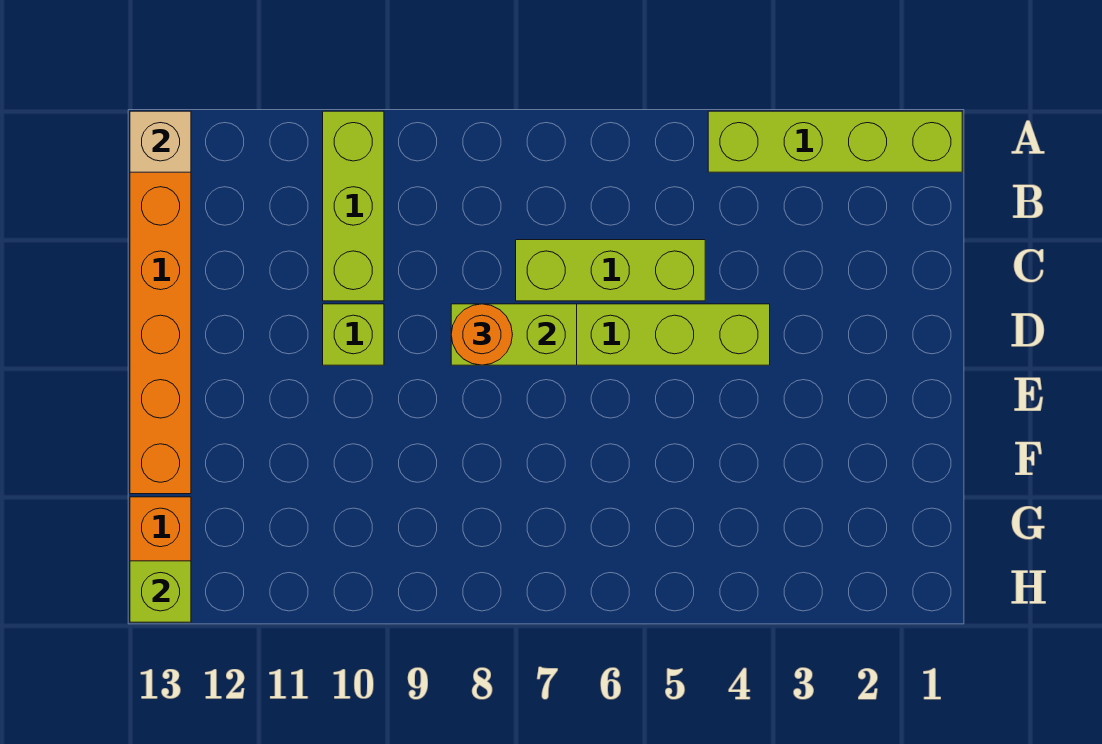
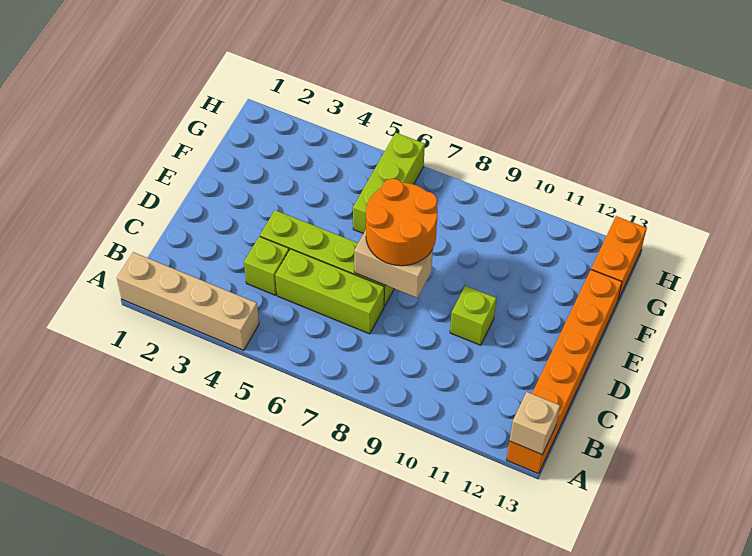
lime 1x4 brick [708,111,962,172] -> tan 1x4 brick [117,252,259,350]
lime 1x3 brick [323,111,384,301] -> lime 1x3 brick moved to [353,133,425,234]
lime 1x2 brick [451,304,577,365] -> tan 1x2 brick [354,230,433,298]
orange 1x1 round brick [451,304,512,365] -> orange 2x2 round brick [366,179,438,266]
lime 1x1 brick [130,561,191,622] -> lime 1x1 brick moved to [244,236,289,295]

